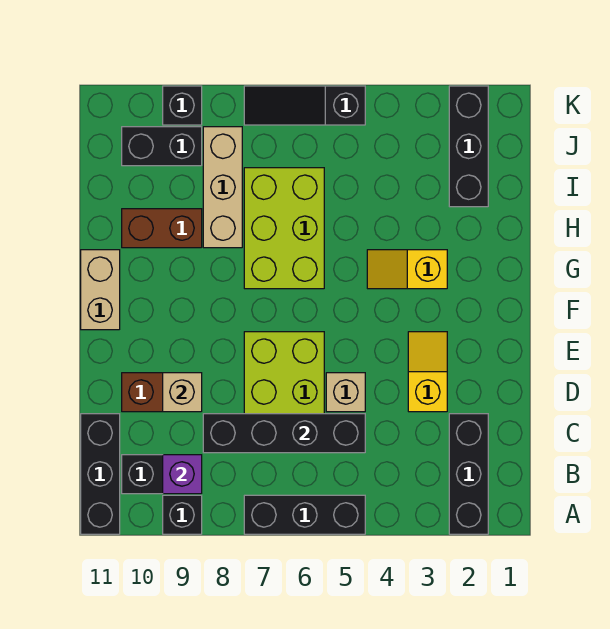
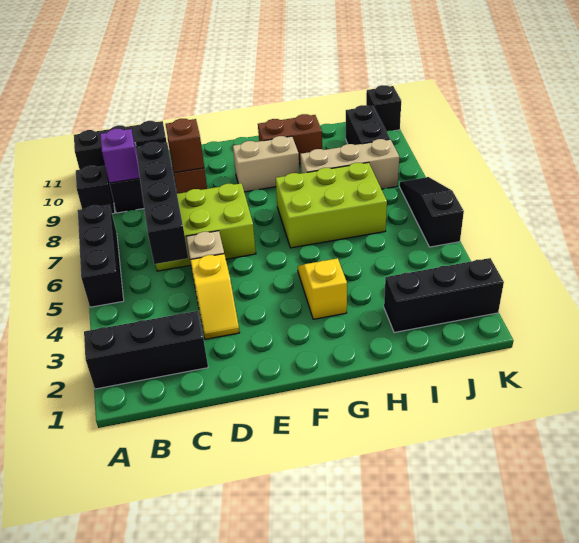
yellow 1x2 slope [408,332,447,412] -> yellow 1x2 slope turned to [190,254,240,339]
tan 1x1 brick [163,373,202,412] -> brown 1x1 brick [166,119,204,173]
tan 1x2 brick [81,250,120,330] -> tan 1x2 brick moved to [233,136,299,192]
brown 1x2 brick [122,209,202,248] -> brown 1x2 brick turned to [258,114,322,164]
black 1x1 brick [163,86,202,125] -> black 1x1 brick moved to [366,85,401,131]

